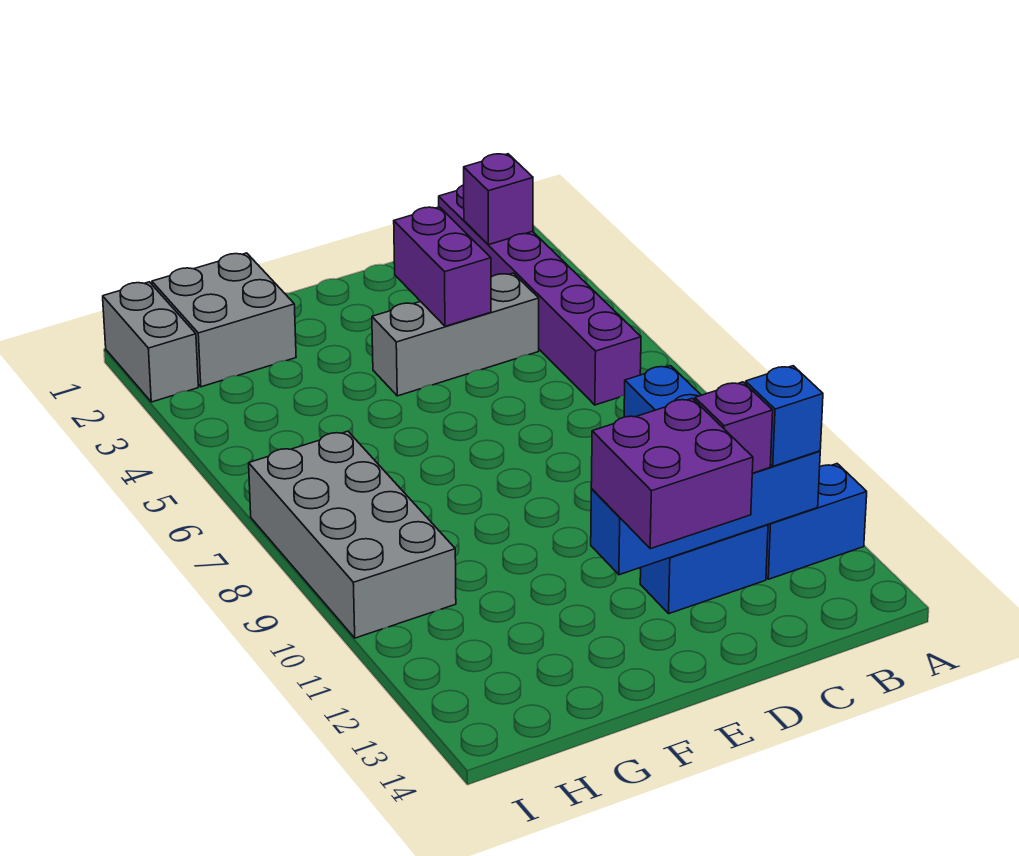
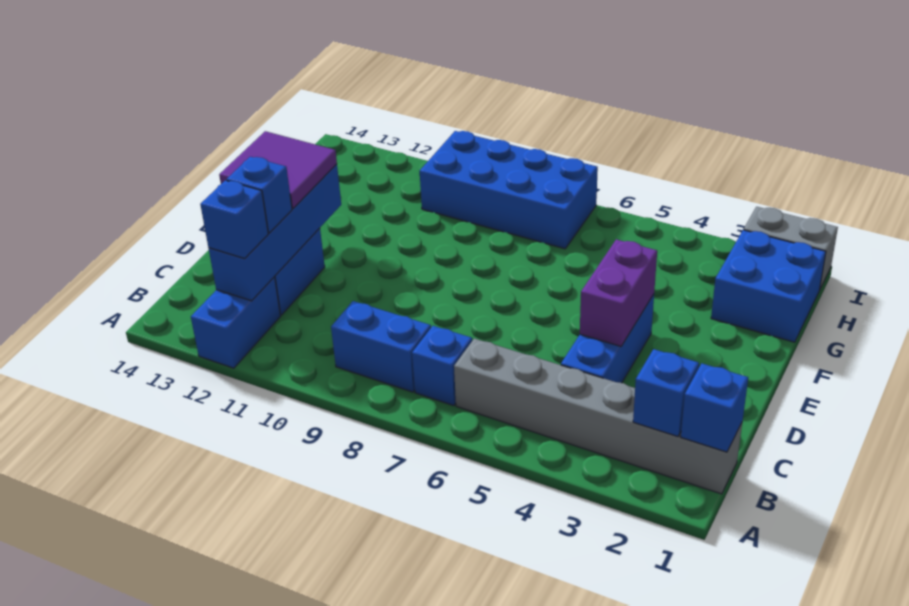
purple 1x6 brick [439,185,641,405] -> grey 1x6 brick [454,338,742,494]
none -> blue 1x1 brick [681,363,748,452]
purple 1x1 brick [464,154,533,245] -> blue 1x1 brick [633,349,699,436]
none -> blue 1x1 brick [412,326,472,406]
grey 1x3 brick [372,273,539,396] -> blue 1x3 brick [561,294,654,383]
purple 1x1 brick [695,382,773,473] -> blue 1x1 brick [226,157,292,233]
purple 1x2 brick [394,207,491,326] -> purple 1x2 brick turned to [580,239,657,346]
purple 2x2 brick [591,398,753,549] -> purple 2x2 tile [219,131,337,208]
grey 2x2 brick [152,253,296,387] -> blue 2x2 brick [711,230,826,342]
grey 2x4 brick [249,431,456,638] -> blue 2x4 brick [420,131,598,249]

